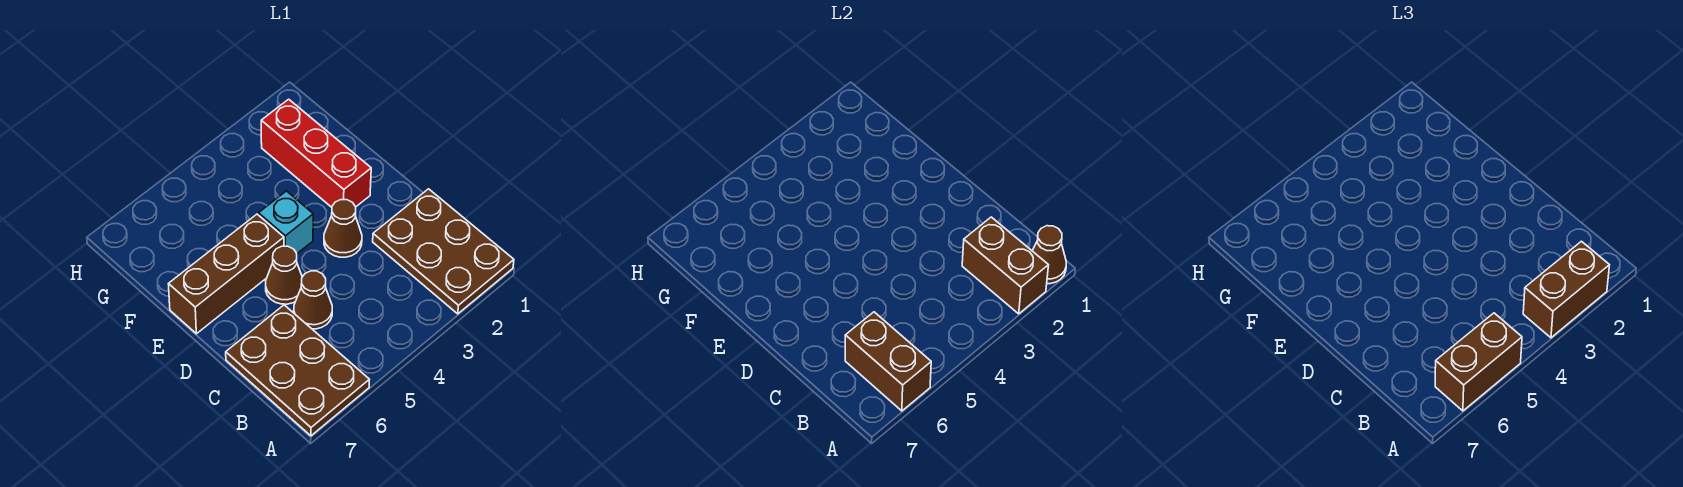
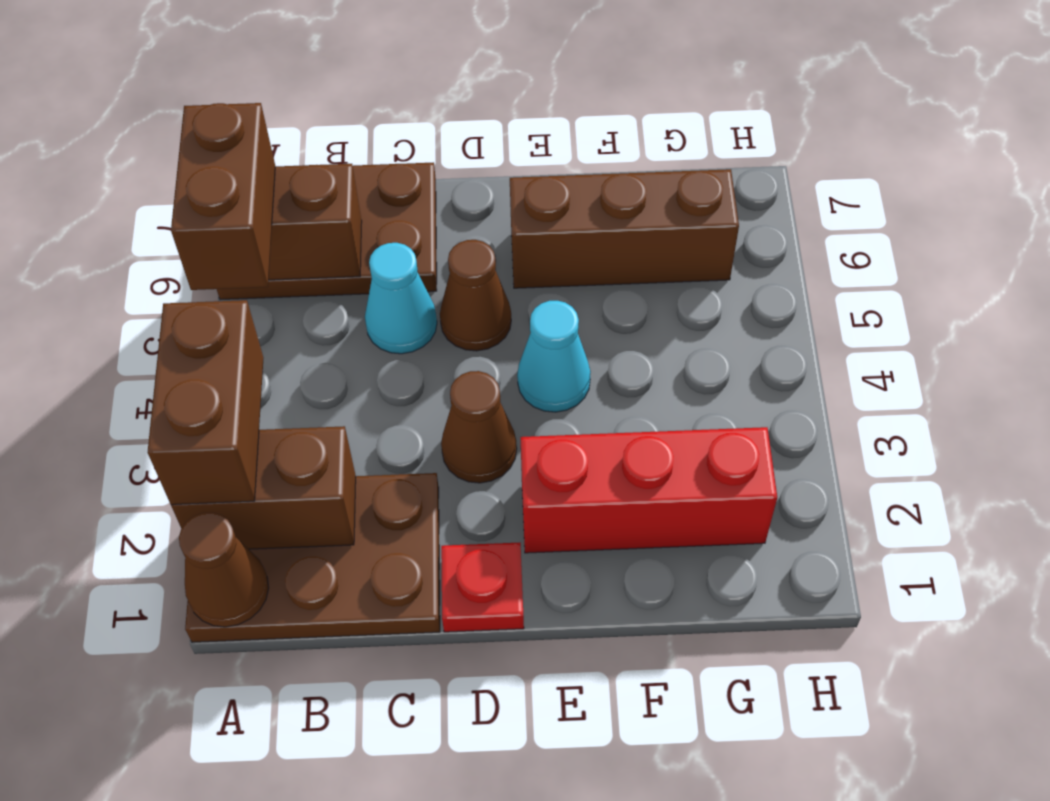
brown 1x1 cone [294,271,332,329] -> cyan 1x1 cone [365,243,437,354]
none -> red 1x1 plate [441,542,524,632]
cyan 1x1 brick [258,191,313,253] -> cyan 1x1 cone [517,301,591,412]
brown 1x3 brick [169,214,284,334] -> brown 1x3 brick turned to [510,169,739,288]

